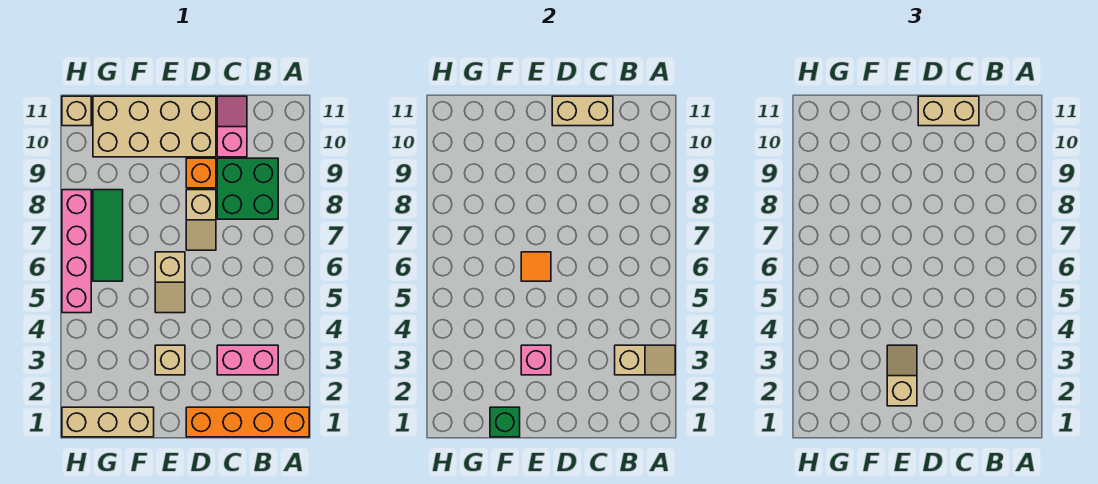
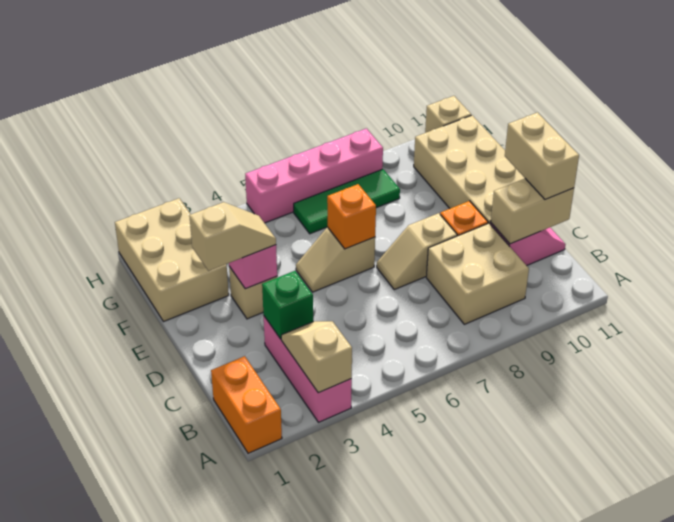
orange 1x4 brick [186,407,309,437] -> orange 1x2 brick [211,356,282,453]
tan 1x2 slope [615,345,675,375] -> tan 1x2 slope turned to [281,321,352,393]
pink 1x2 brick [217,345,278,375] -> pink 1x3 brick [264,316,352,422]
green 2x2 brick [217,158,278,219] -> tan 2x2 brick [426,223,529,324]
tan 1x2 brick [552,96,613,126] -> tan 1x2 brick turned to [491,179,574,244]
orange 1x1 tile [521,252,551,281] -> orange 1x1 brick [327,184,376,249]
tan 1x3 brick [62,407,154,437] -> tan 2x3 brick [115,198,229,322]
green 1x1 brick [490,407,520,437] -> green 1x1 brick moved to [262,271,313,339]

